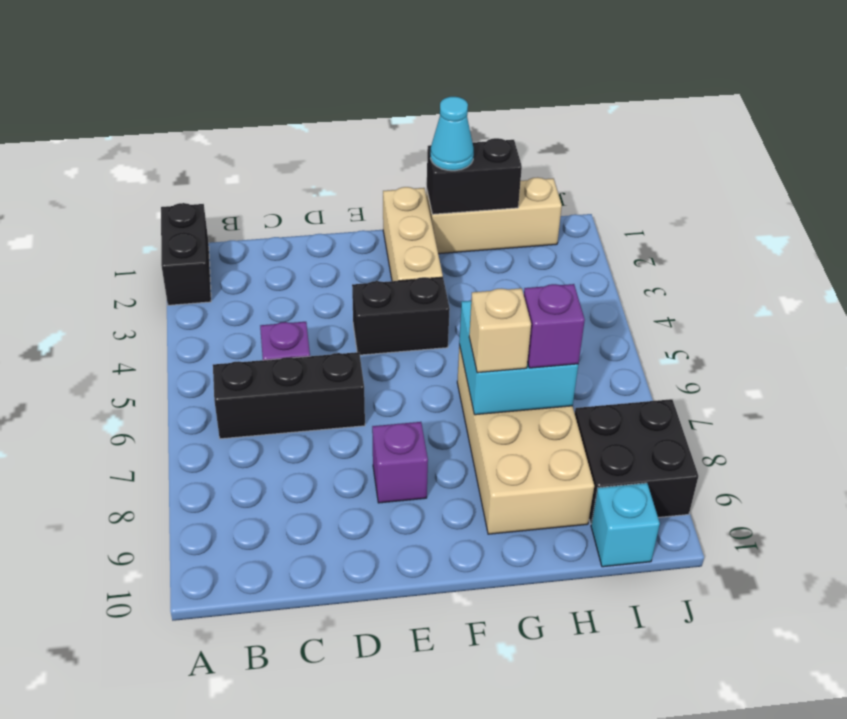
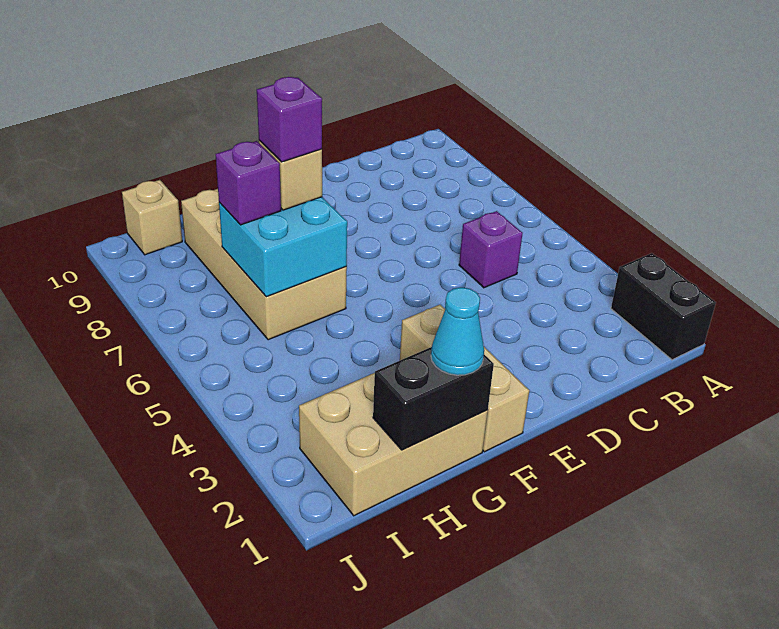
black 1x3 brick [213,352,365,439] -> none
black 1x2 brick [352,277,450,355] -> none
purple 1x1 brick [372,422,428,503] -> purple 1x1 brick moved to [257,77,322,162]
tan 1x3 brick [426,177,562,254] -> tan 2x3 brick [299,373,488,516]
black 2x2 brick [575,399,698,524] -> none
cyan 1x1 brick [591,483,660,567] -> tan 1x1 brick [122,180,182,255]

